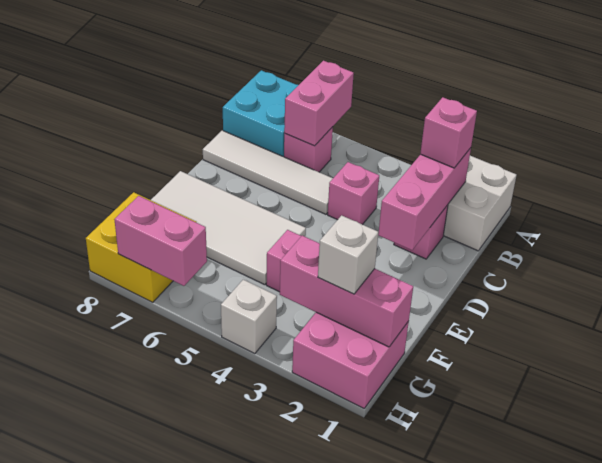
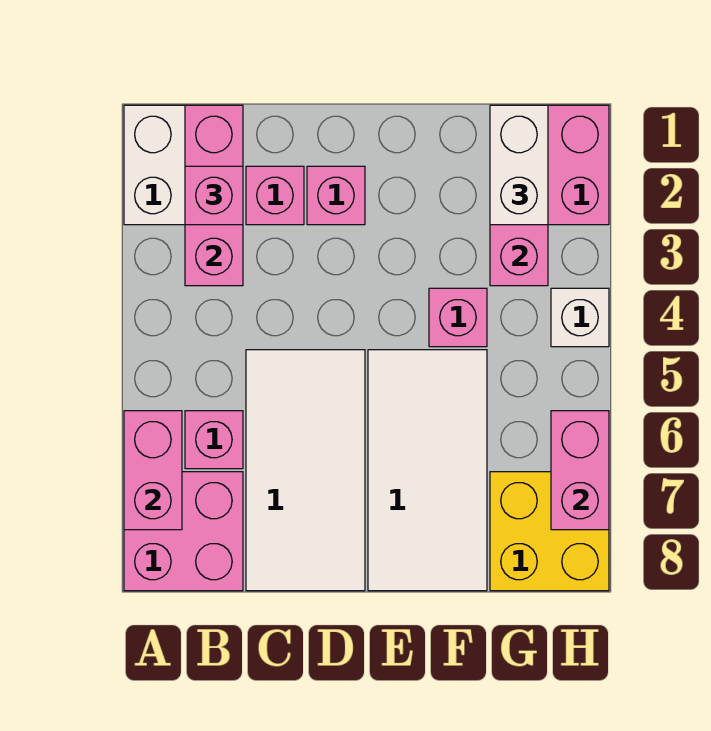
pink 1x2 brick [284,61,354,146] -> pink 1x2 brick turned to [124,411,182,530]
cyan 2x2 brick [223,70,298,157] -> pink 2x2 brick [124,472,243,591]
pink 1x3 brick [378,148,471,250] -> pink 1x3 brick turned to [185,105,243,286]
pink 1x1 brick [328,162,379,225] -> pink 1x1 brick moved to [307,166,365,225]
white 1x4 tile [203,130,333,214] -> white 2x4 tile [246,350,365,591]
white 1x1 brick [318,215,378,294] -> white 1x2 brick [490,105,548,225]

